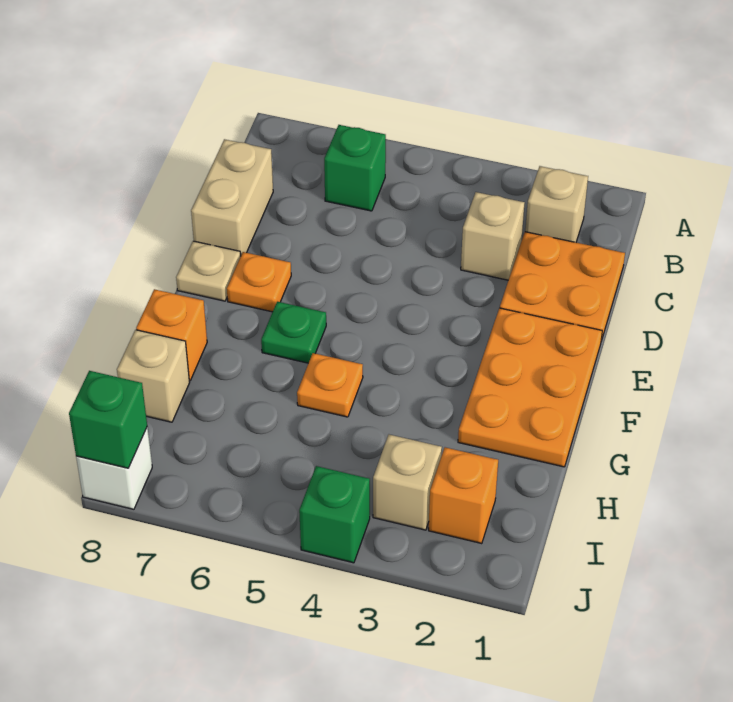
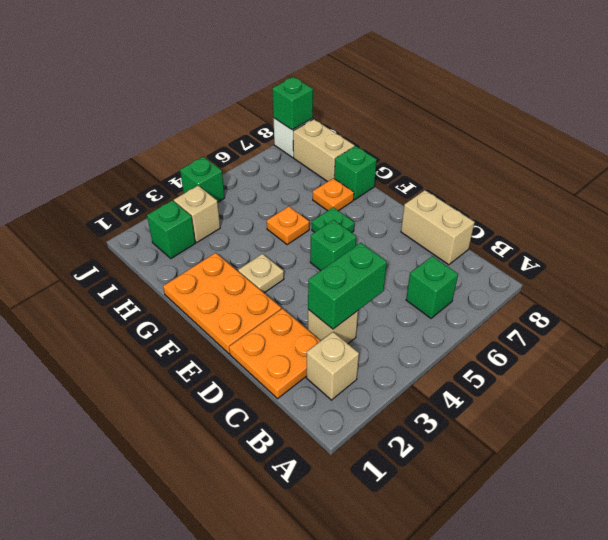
none -> green 1x2 brick [308,243,387,329]
none -> green 1x1 brick [310,220,357,271]
orange 1x1 plate [227,252,291,312] -> orange 1x1 plate moved to [313,178,354,211]
tan 1x1 plate [176,241,241,301] -> tan 1x1 plate moved to [238,254,284,293]
orange 1x1 brick [136,289,207,381] -> green 1x1 brick [334,146,377,200]
tan 1x1 brick [117,330,190,422] -> tan 1x2 brick [293,119,355,182]
orange 1x1 brick [429,447,498,544] -> green 1x1 brick [147,200,195,258]

